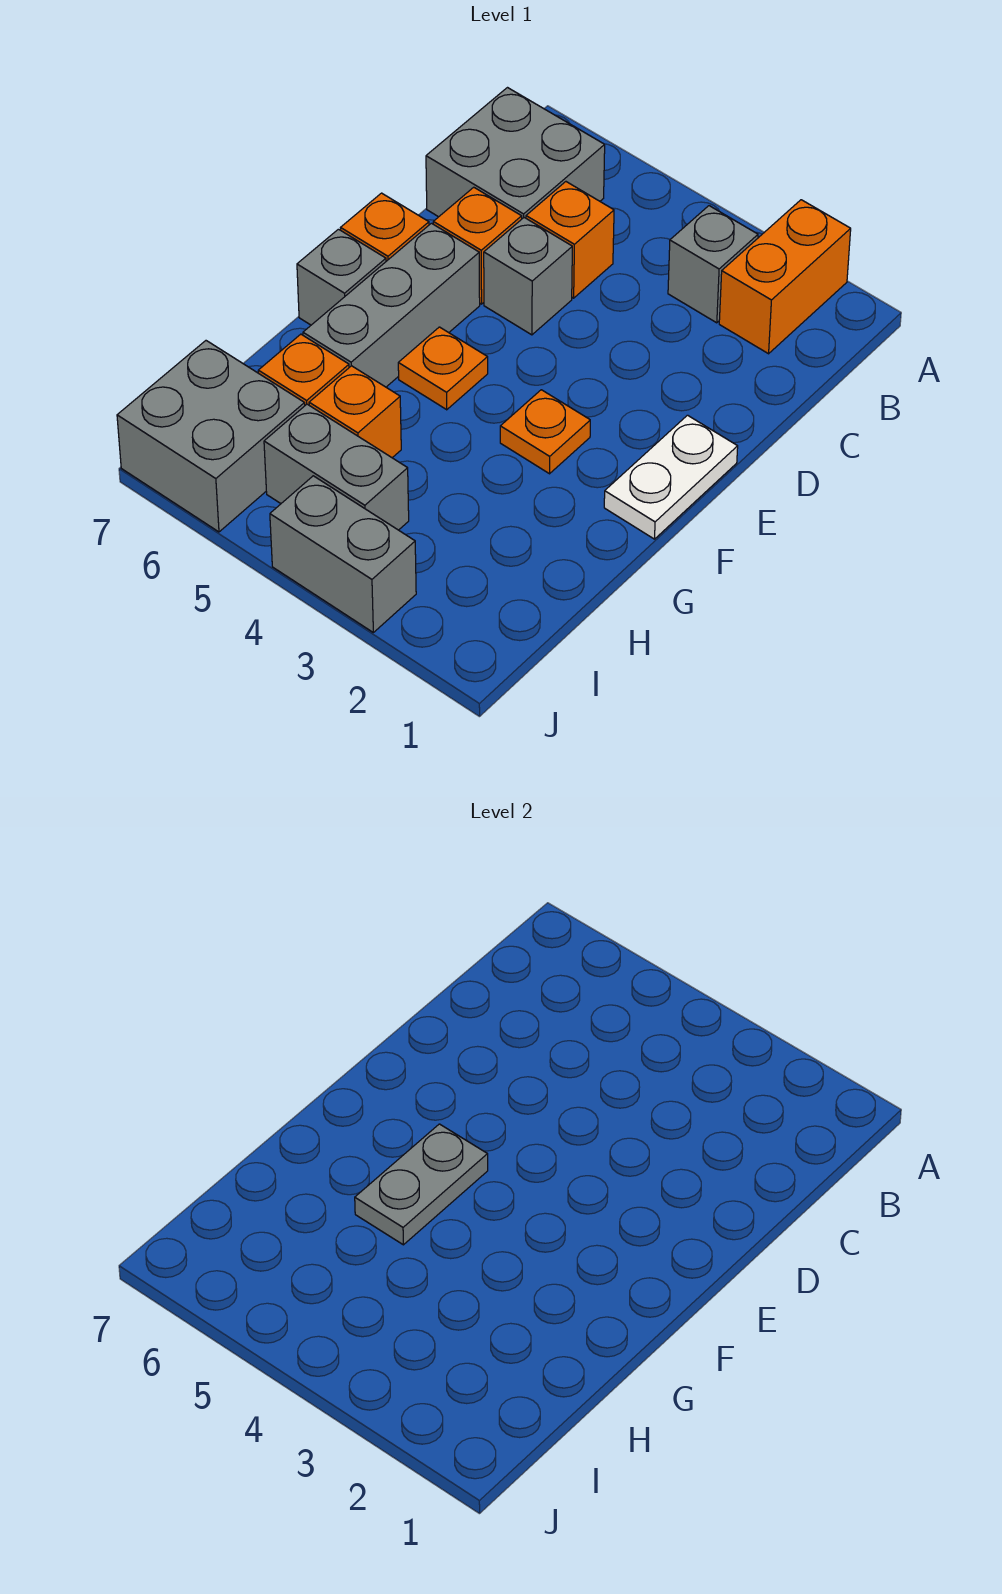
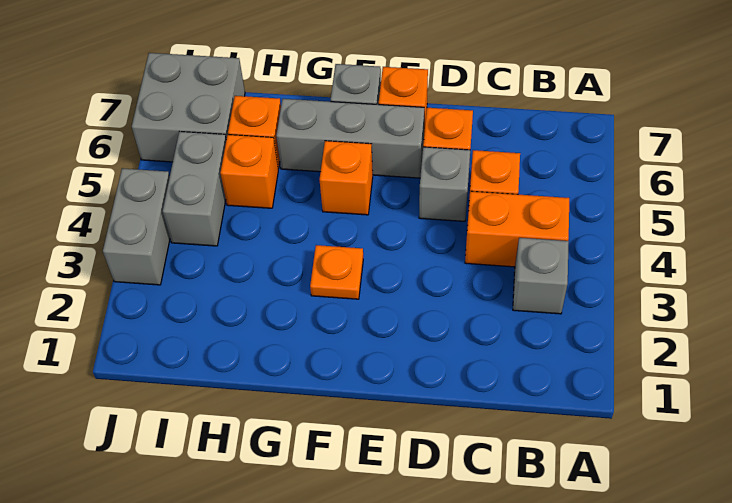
orange 1x2 brick [719,200,851,354] -> orange 1x2 brick moved to [465,191,569,267]
grey 2x2 brick [426,88,605,219] -> none
white 1x2 plate [604,415,738,539] -> none
orange 1x1 plate [398,327,488,410] -> orange 1x1 brick [320,141,373,215]
grey 1x2 plate [355,1124,488,1245] -> none

